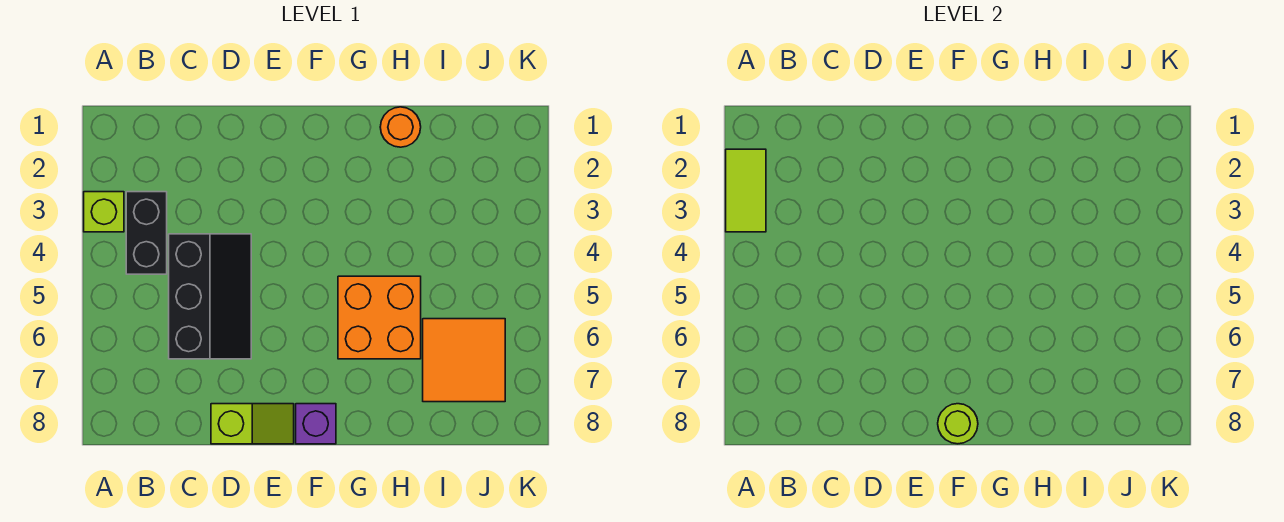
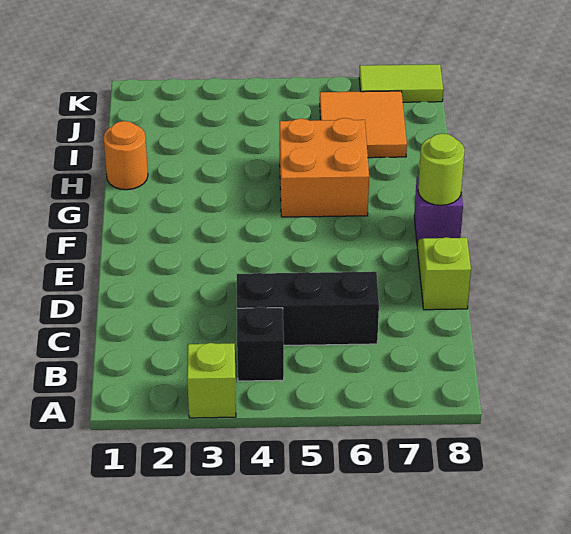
lime 1x2 tile [726,149,766,232] -> lime 1x2 tile moved to [359,64,443,102]
black 1x2 brick [126,192,167,274] -> black 1x1 brick [237,307,284,381]

